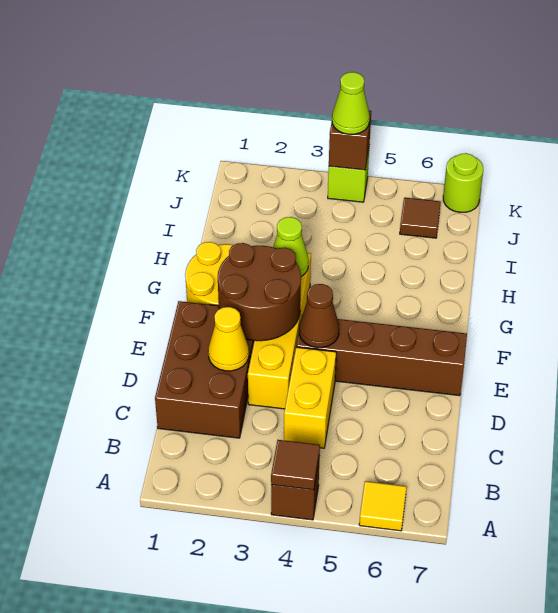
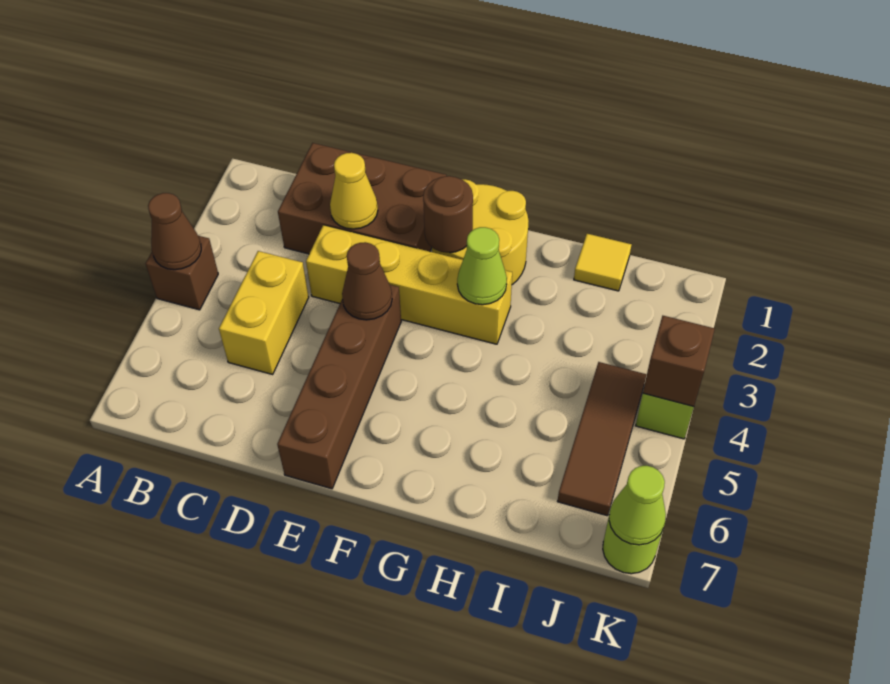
brown 1x1 tile [271,440,320,490] -> brown 1x1 cone [148,193,201,270]
yellow 1x1 tile [359,481,407,531] -> yellow 1x1 tile moved to [574,234,632,291]
yellow 1x2 brick [284,347,336,448] -> yellow 1x2 brick turned to [219,251,309,374]
brown 2x2 round brick [218,243,301,341] -> brown 1x1 round brick [423,176,473,253]
brown 1x1 tile [400,198,441,238] -> brown 1x3 tile [558,362,647,516]
lime 1x1 cone [332,72,370,134] -> lime 1x1 cone moved to [609,466,666,545]

